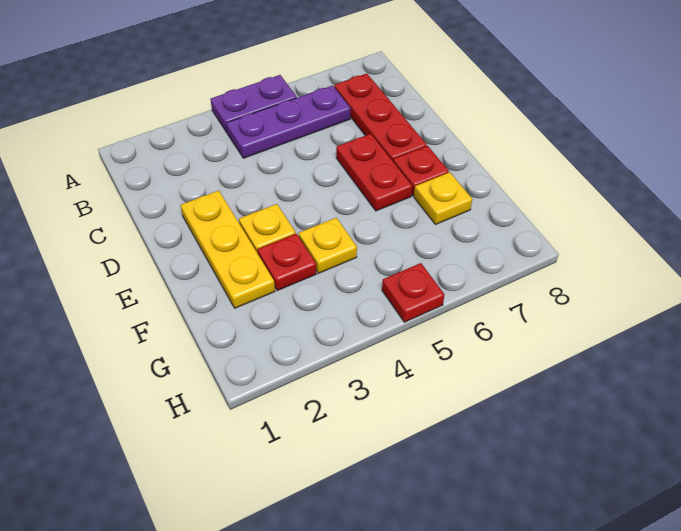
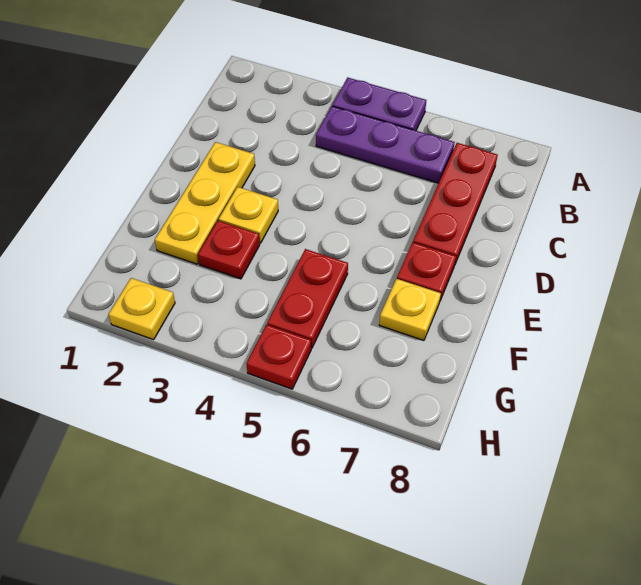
red 1x2 plate [336,134,412,211] -> red 1x2 plate moved to [267,249,348,348]
yellow 1x1 plate [299,218,357,273] -> yellow 1x1 plate moved to [108,278,175,340]

